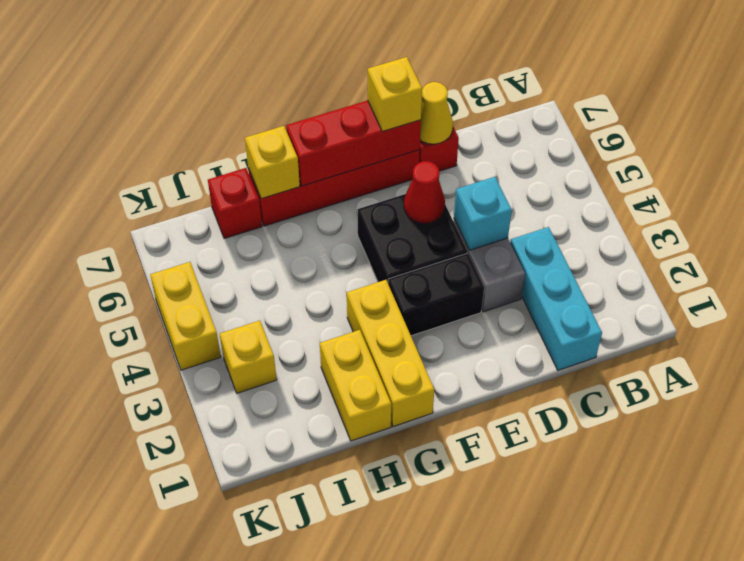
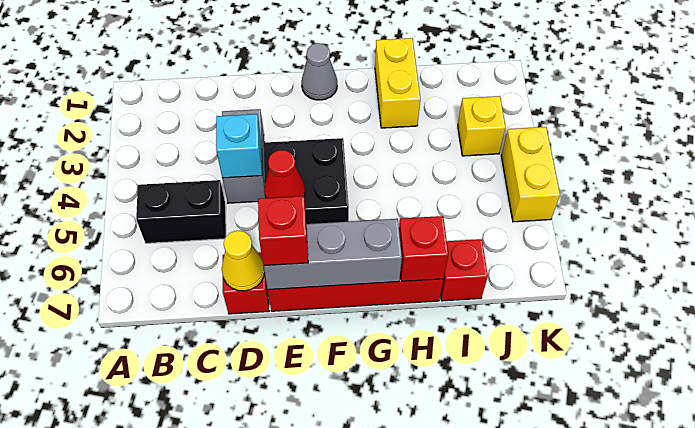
cyan 1x3 brick [510,227,602,370] -> none
black 1x2 brick [388,253,484,336] -> black 1x2 brick moved to [136,180,226,243]
red 1x3 brick [286,100,421,186] -> grey 1x3 brick [264,219,402,290]
yellow 1x1 brick [368,57,422,131] -> red 1x1 brick [258,196,308,266]
none -> grey 1x1 cone [302,43,337,100]
yellow 1x3 brick [347,280,434,427] -> none
yellow 1x1 brick [245,126,300,199] -> red 1x1 brick [399,216,448,281]

